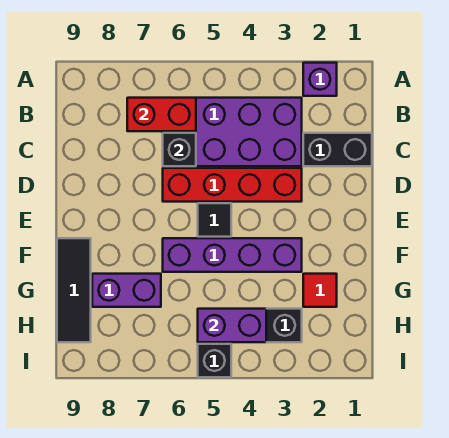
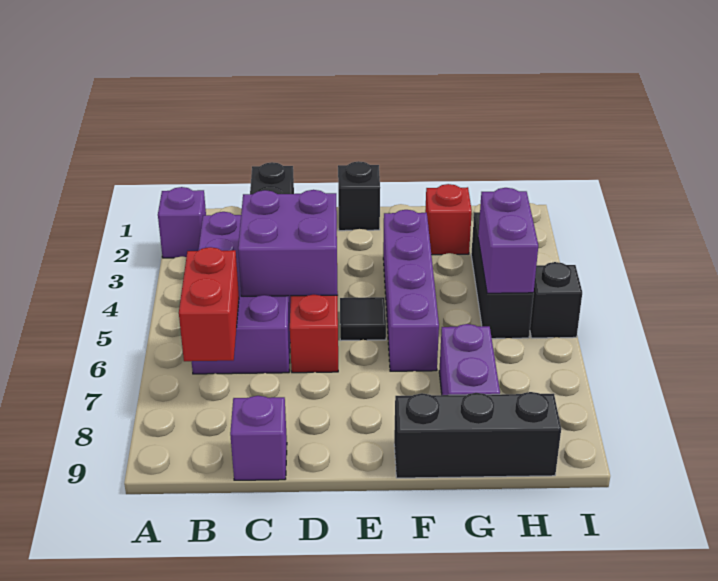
none -> purple 2x2 brick [238,190,338,296]
black 1x1 brick [163,133,196,166] -> black 1x1 brick moved to [338,161,380,231]
none -> purple 1x1 brick [230,396,287,480]
black 1x3 tile [57,238,91,342] -> black 1x3 brick [394,392,561,478]
red 1x1 tile [303,274,337,307] -> red 1x1 brick [425,184,472,255]

